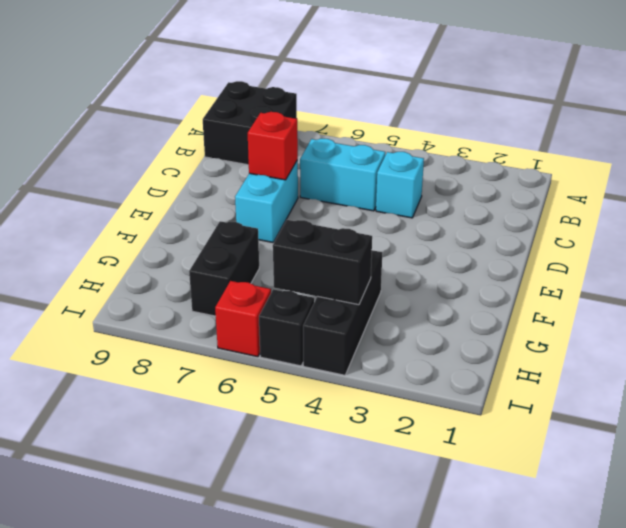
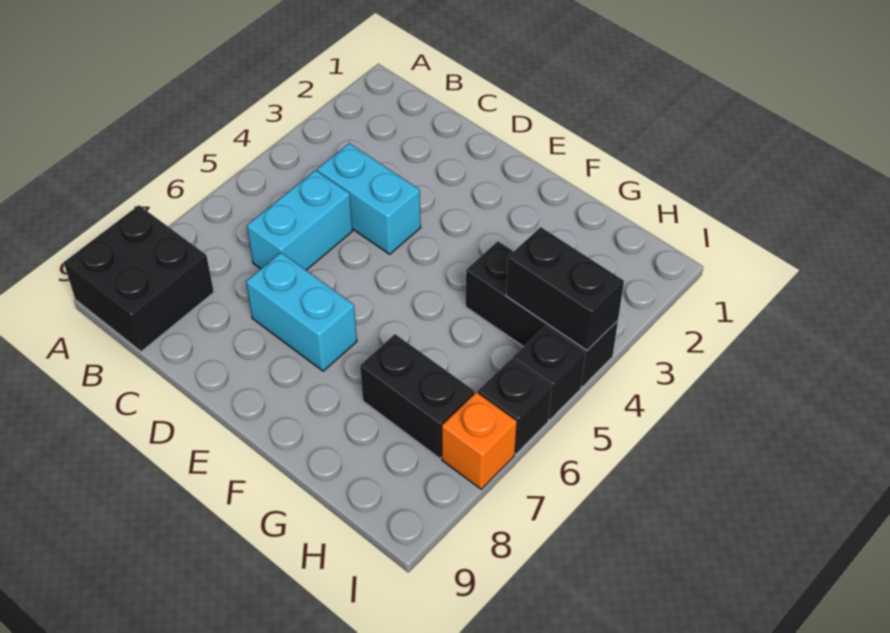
cyan 1x1 brick [376,152,424,218] -> cyan 1x2 brick [317,143,421,254]
red 1x1 brick [248,112,298,180] -> none
black 1x2 brick [273,220,372,305] -> black 1x2 brick turned to [506,227,624,351]
red 1x1 brick [215,281,271,357] -> black 1x1 brick [478,359,552,454]
none -> orange 1x1 brick [442,392,517,489]

